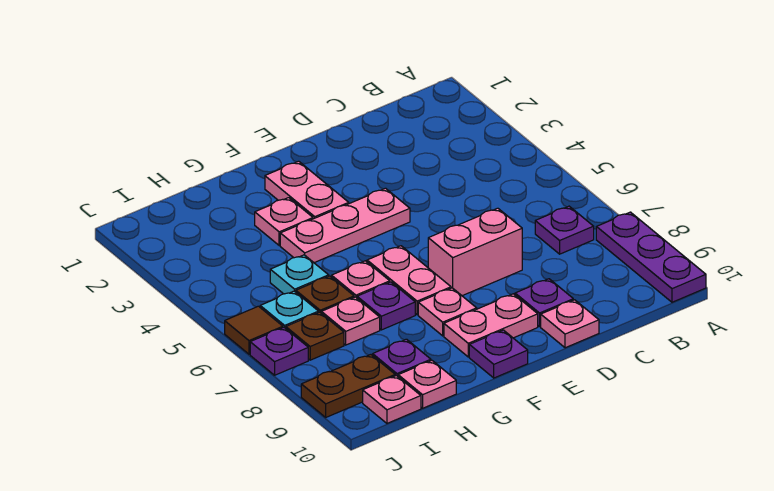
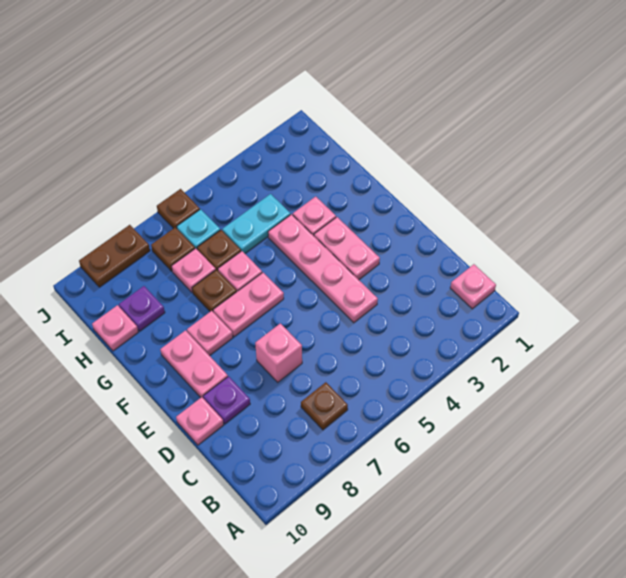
purple 1x3 plate [596,212,706,302] -> none
purple 1x1 plate [535,206,594,254] -> brown 1x1 plate [301,382,348,430]
pink 1x2 brick [428,208,522,296] -> pink 1x1 brick [255,323,302,382]
pink 1x3 plate [280,188,410,263] -> pink 1x4 plate [268,214,378,323]
pink 1x2 plate [265,161,349,219] -> pink 1x2 plate turned to [314,217,380,280]
purple 1x1 plate [469,330,528,378] -> none
purple 1x1 plate [357,282,415,330] -> brown 1x1 plate [192,270,237,312]
cyan 1x1 plate [270,255,329,294] -> cyan 1x2 plate [222,194,291,253]
brown 1x2 plate [301,355,395,417] -> brown 1x2 plate turned to [79,225,150,287]
pink 1x1 plate [363,376,421,423] -> pink 1x1 plate moved to [450,264,496,309]
brown 1x1 tile [225,306,283,354] -> brown 1x1 plate [157,189,200,229]
purple 1x1 plate [250,328,308,375] -> none

